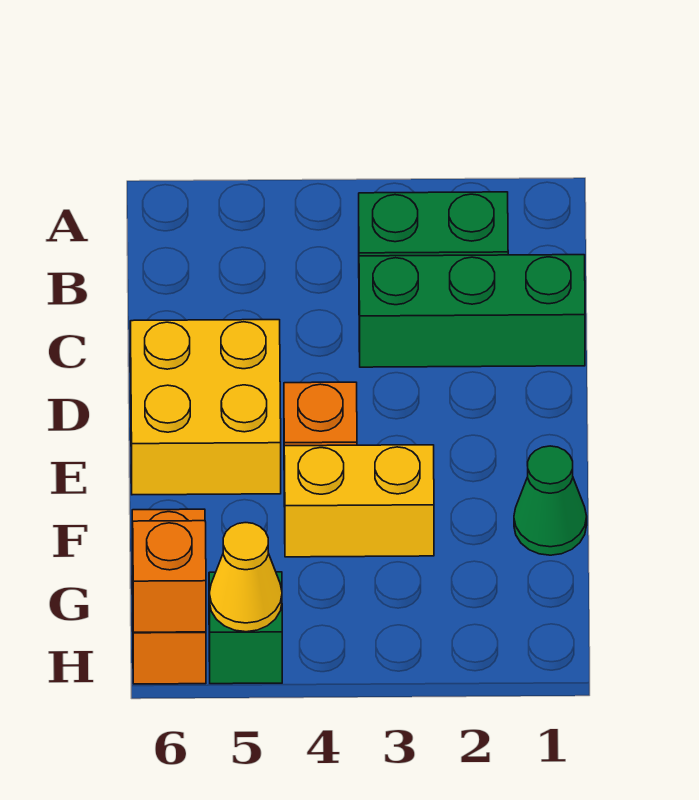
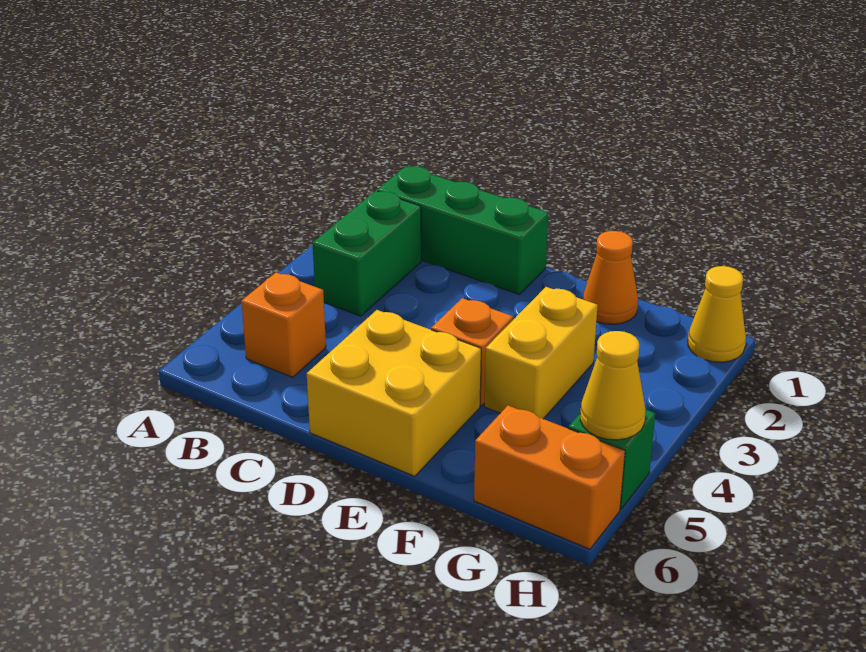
green 1x3 brick [359,255,585,367] -> green 1x3 brick turned to [377,166,548,295]
green 1x1 cone [514,446,587,555] -> orange 1x1 cone [583,231,638,324]
none -> yellow 1x1 cone [688,266,746,362]
orange 1x1 brick [132,521,206,632] -> orange 1x1 brick moved to [241,272,326,377]

